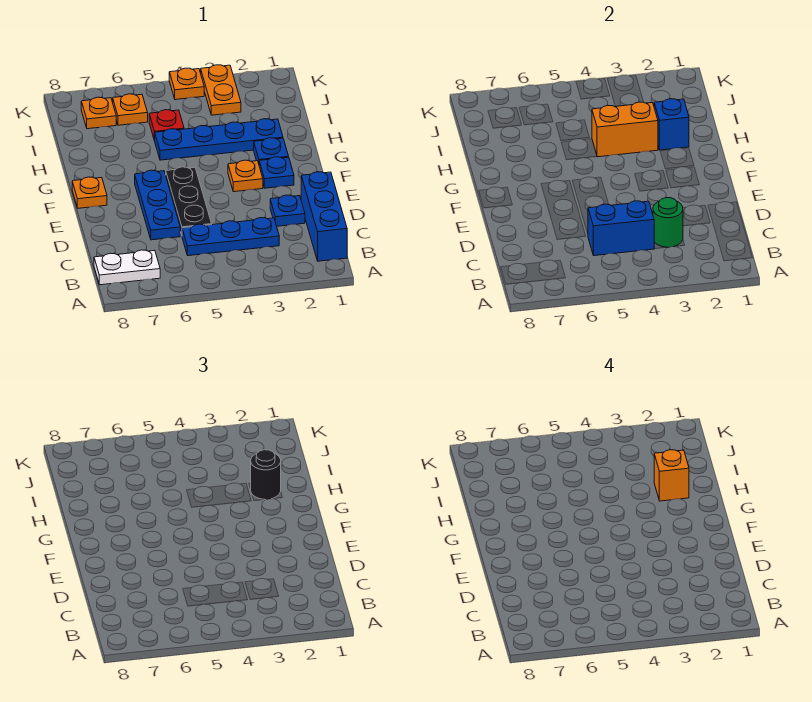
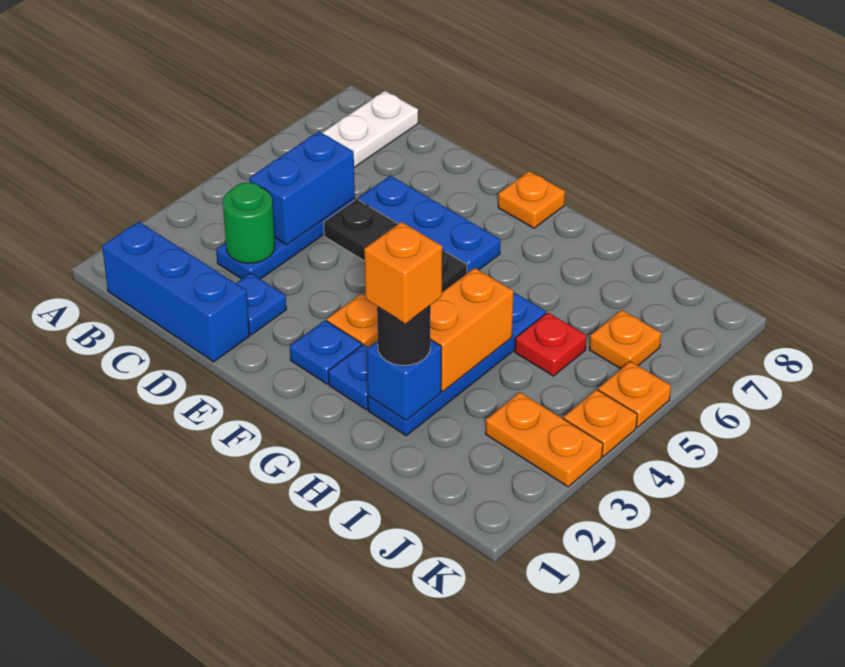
orange 1x1 plate [81,97,116,129] -> orange 1x1 plate moved to [598,361,671,427]

